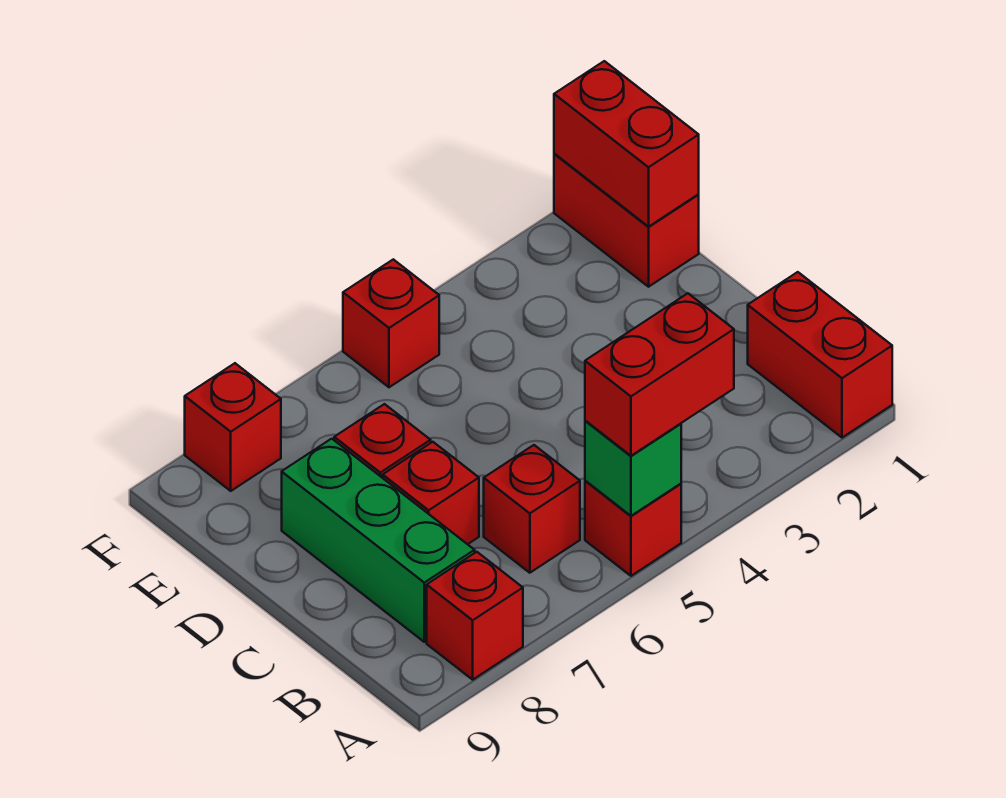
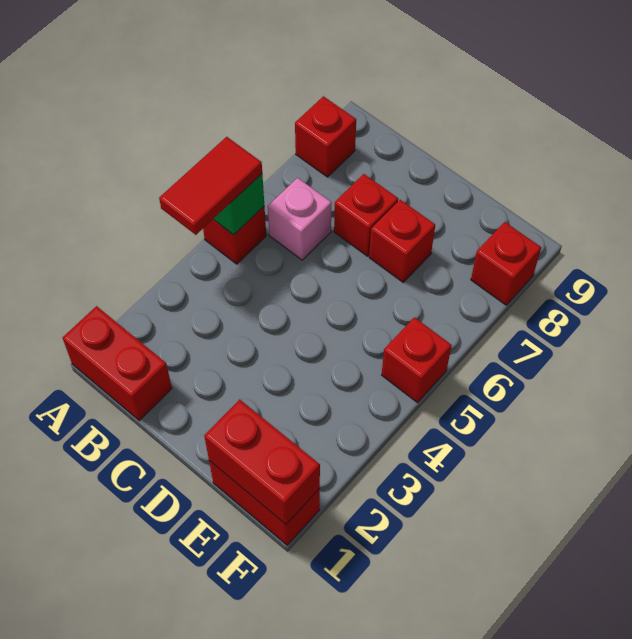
red 1x2 brick [585,293,734,456] -> red 1x2 tile [159,137,262,235]
red 1x1 brick [484,445,580,573] -> pink 1x1 brick [268,178,332,260]
green 1x3 brick [282,439,475,642] -> none

